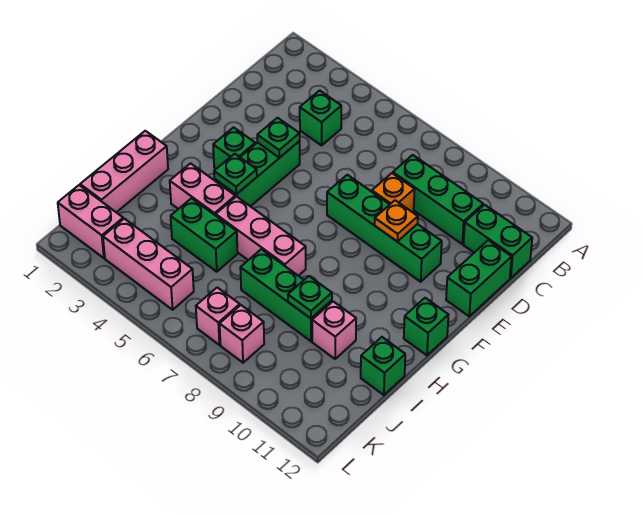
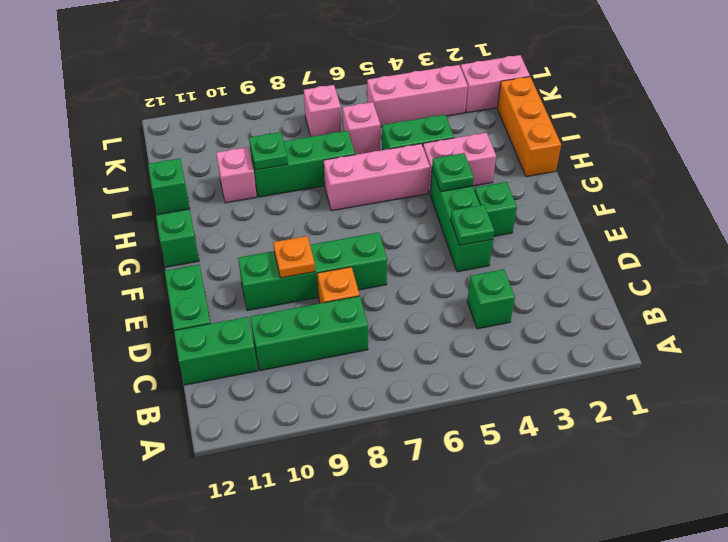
pink 1x3 brick [80,131,168,212] -> orange 1x3 brick [497,77,561,177]
pink 1x1 brick [220,305,264,363] -> pink 1x1 brick moved to [342,102,380,155]

